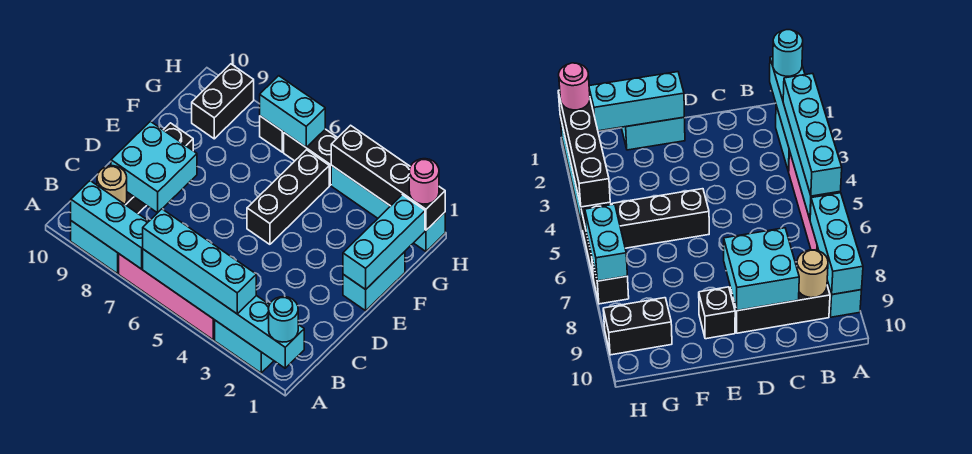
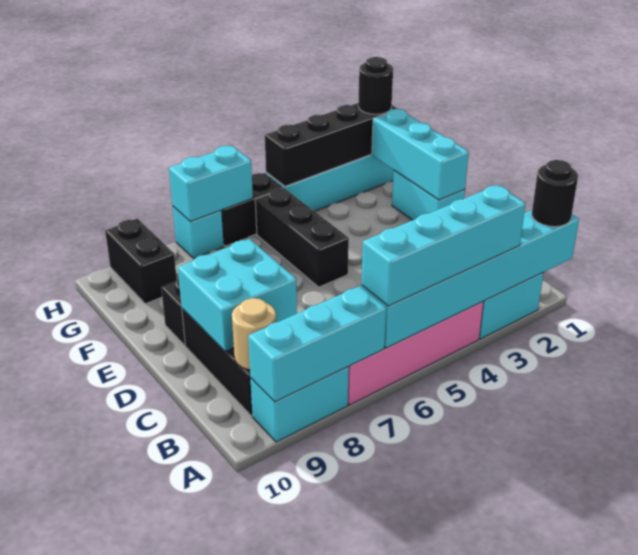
cyan 1x1 round brick [269,297,298,342] -> black 1x1 round brick [532,160,578,227]
pink 1x1 round brick [409,159,439,204] -> black 1x1 round brick [358,57,393,114]
black 1x1 brick [260,116,284,152] -> cyan 1x1 brick [173,207,224,259]

